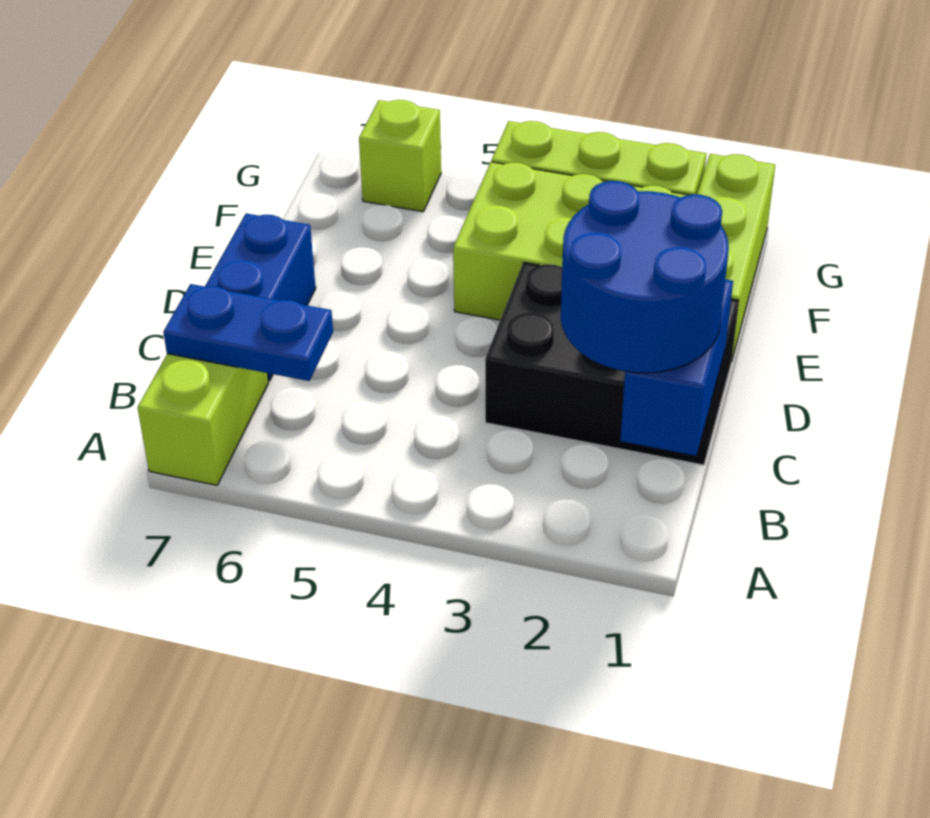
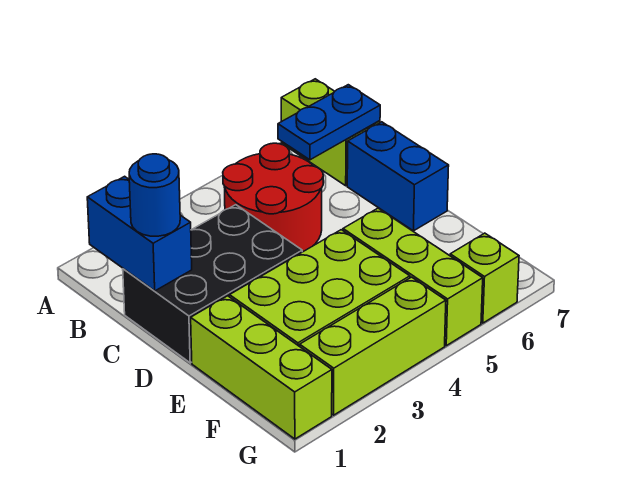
blue 2x2 round brick [561,181,729,373] -> blue 1x1 round brick [129,154,180,236]
none -> red 2x2 round brick [223,143,323,252]
none -> lime 1x3 brick [343,208,483,346]

